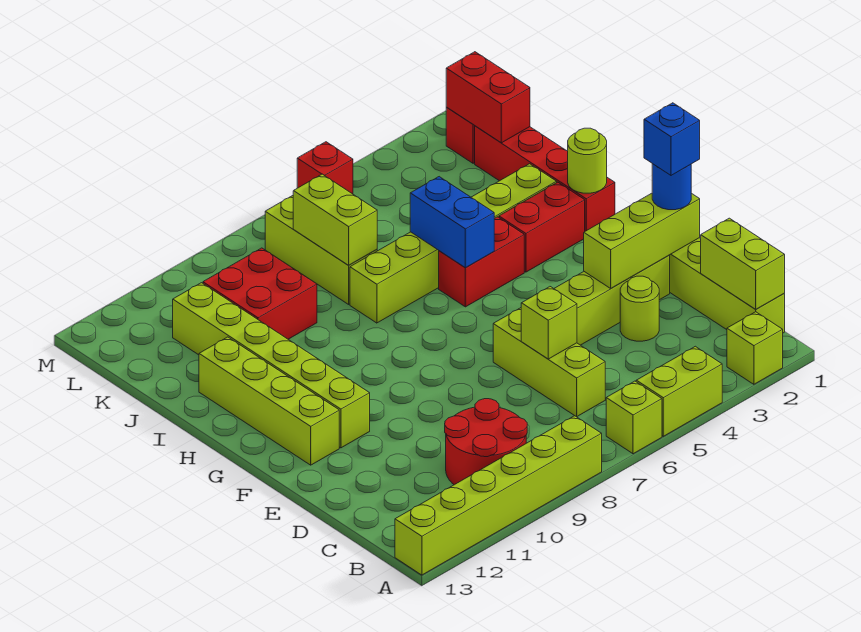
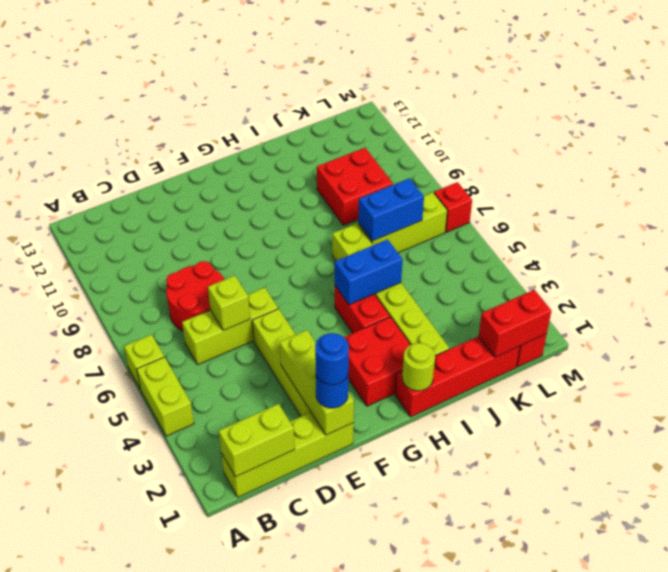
lime 1x1 brick [727,312,783,384] -> none
lime 1x6 brick [395,416,602,575] -> none
red 2x2 round brick [445,399,527,485] -> red 2x2 round brick moved to [166,261,225,331]
lime 1x1 round brick [620,276,659,341] -> none
blue 1x1 brick [644,103,700,175] -> blue 1x1 round brick [315,333,349,385]
lime 1x6 brick [173,283,370,448] -> none
lime 1x4 brick [199,337,339,465] -> none
red 1x2 brick [499,182,585,272] -> red 2x2 brick [344,317,411,406]
lime 1x2 brick [293,174,377,265] -> blue 1x2 brick [358,178,424,241]
red 1x1 brick [297,142,353,194] -> red 1x1 brick moved to [434,182,472,232]

